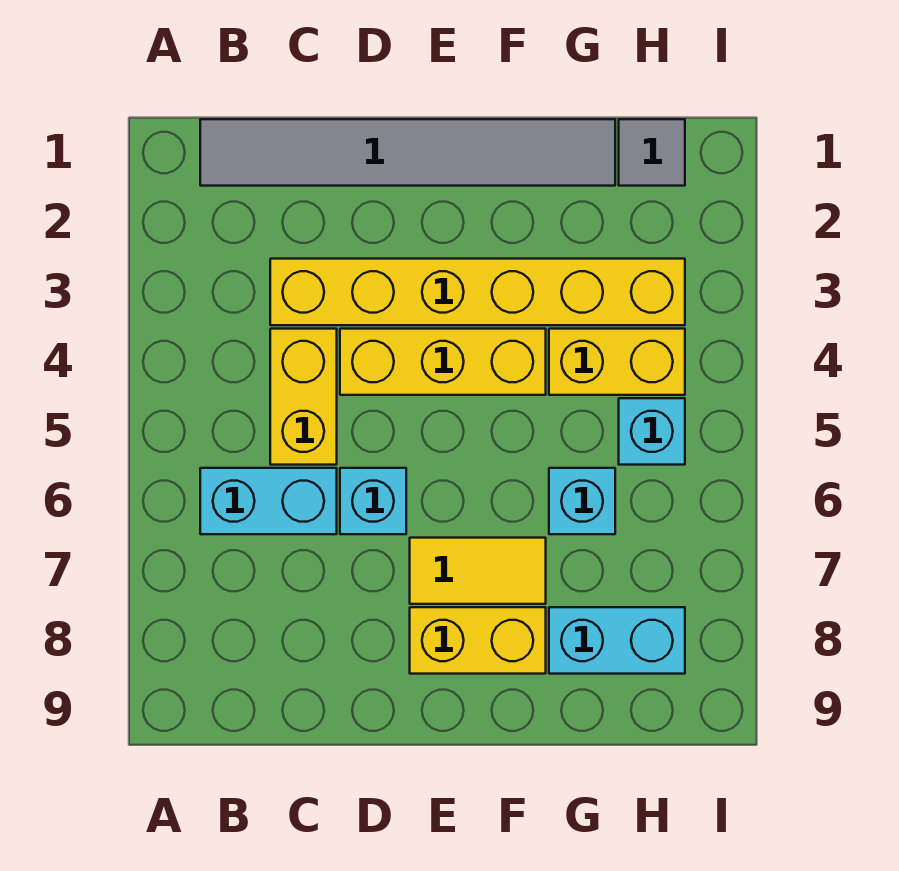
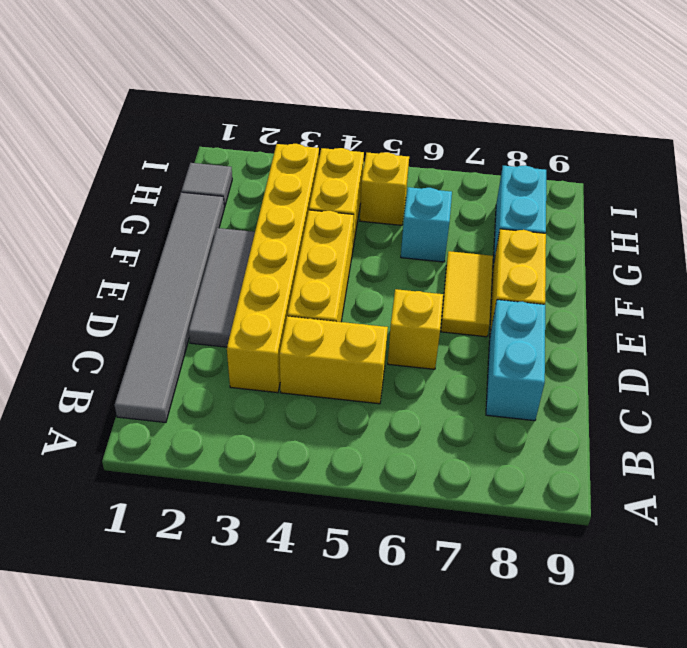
cyan 1x2 brick [200,468,337,534] -> cyan 1x2 brick moved to [486,300,545,421]
none -> grey 1x3 tile [189,228,255,347]
cyan 1x1 brick [340,468,406,534] -> yellow 1x1 brick [388,289,443,369]
cyan 1x1 brick [619,398,685,465] -> yellow 1x1 brick [360,152,409,225]

